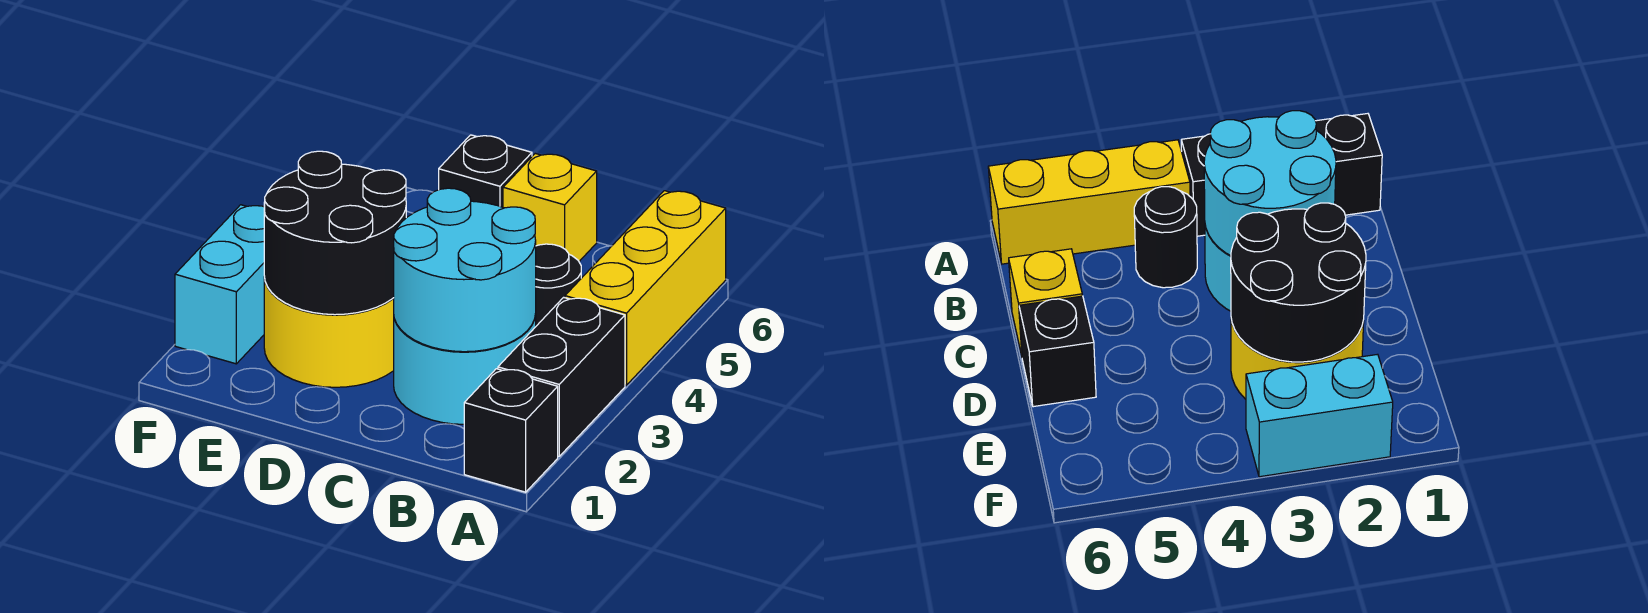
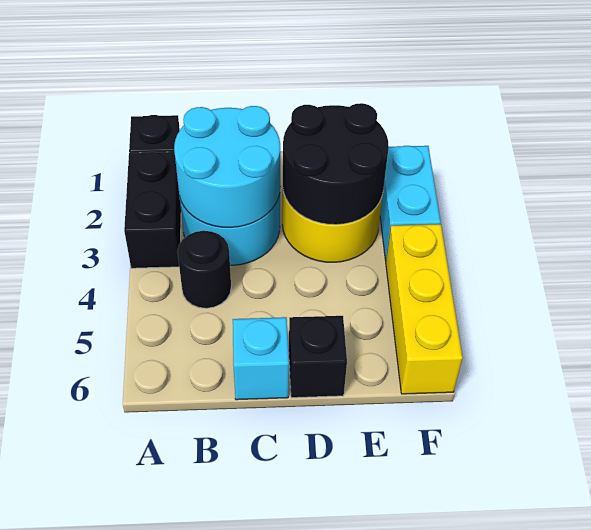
yellow 1x3 brick [565,191,726,385] -> yellow 1x3 brick moved to [386,224,463,394]
yellow 1x1 brick [503,153,597,261] -> cyan 1x1 brick [233,317,289,400]

